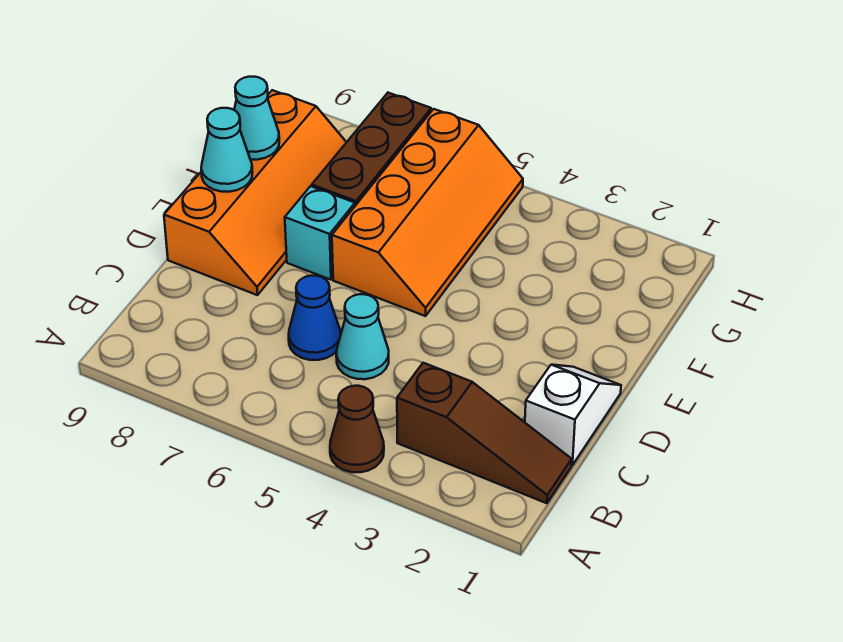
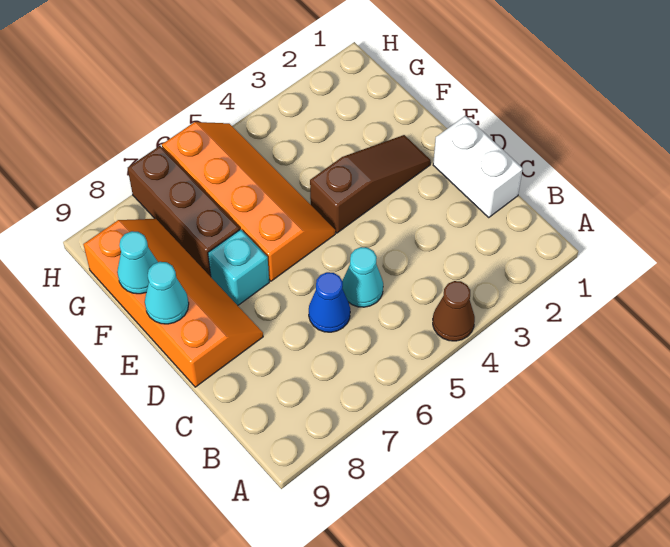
brown 1x3 slope [397,363,572,503] -> brown 1x3 slope moved to [310,135,431,233]
white 1x2 slope [525,365,621,465] -> white 1x2 brick [433,116,523,217]

